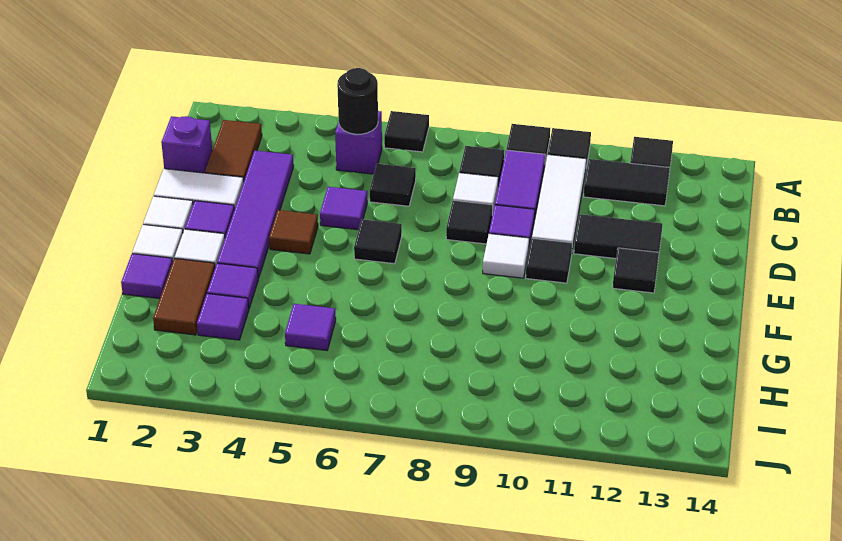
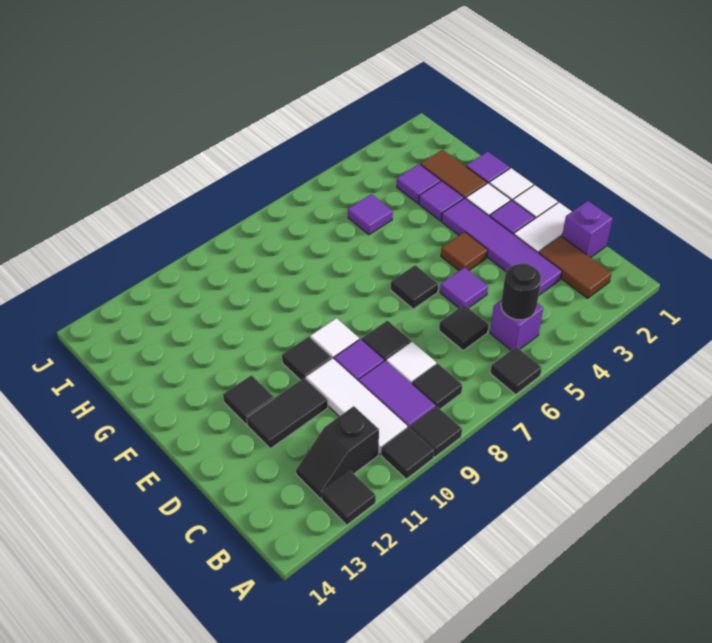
black 1x2 tile [583,159,670,206] -> black 1x2 slope [296,406,379,499]

